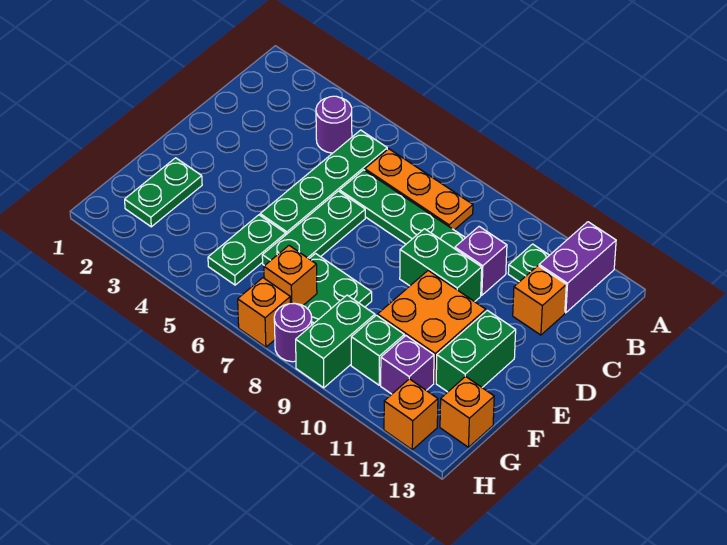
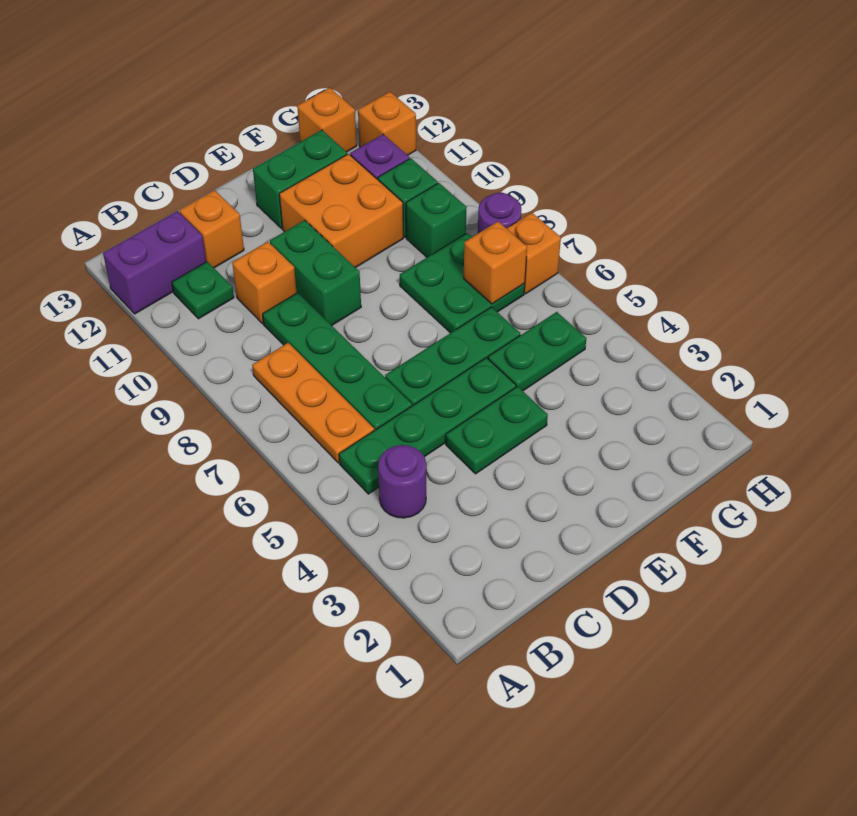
purple 1x1 brick [455,227,507,295] -> orange 1x1 brick [232,242,297,324]
green 1x2 plate [125,158,202,227] -> green 1x2 plate moved to [446,386,548,474]
green 1x2 brick [296,295,375,388] -> green 1x1 brick [406,183,467,257]

